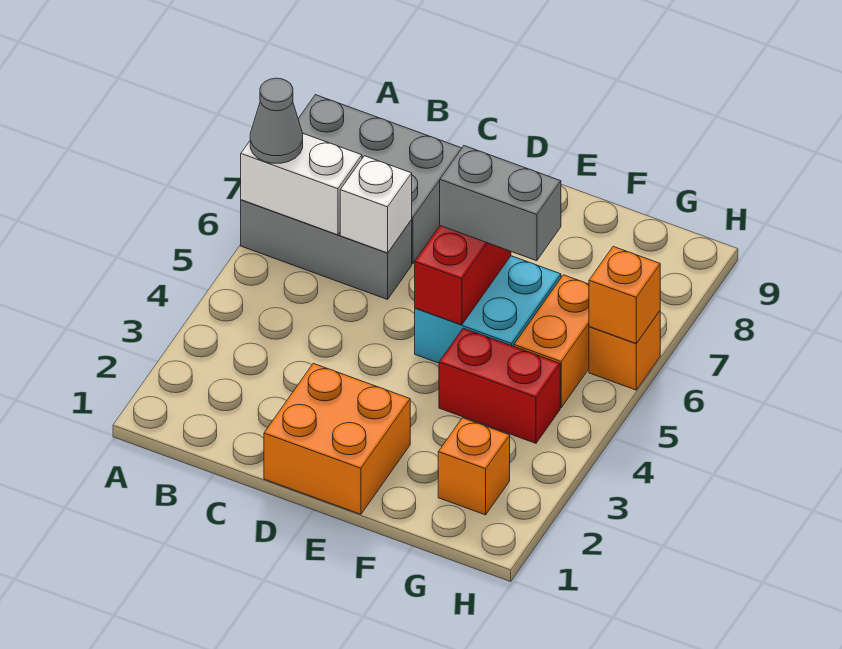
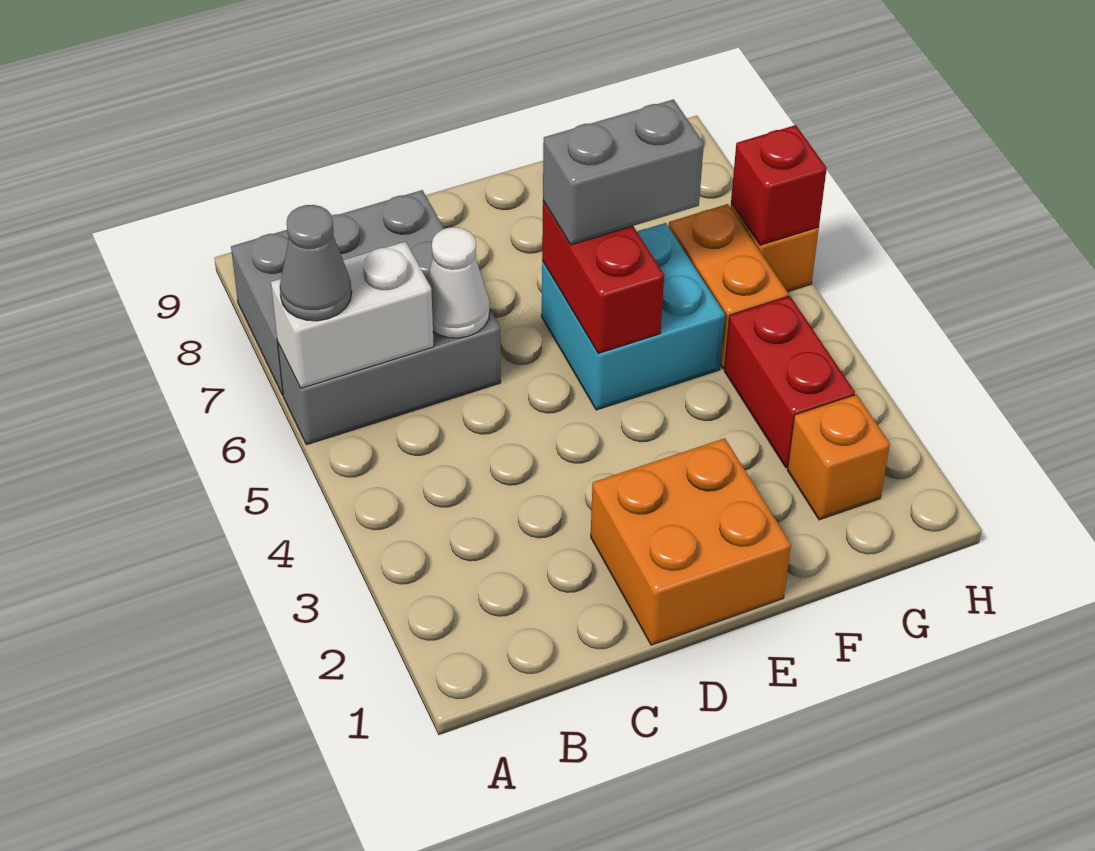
white 1x1 brick [340,156,412,253] -> white 1x1 cone [427,227,490,338]
red 1x2 brick [439,328,560,443] -> red 1x2 brick turned to [724,296,855,468]
orange 1x1 brick [589,246,660,343] -> red 1x1 brick [731,125,827,245]

